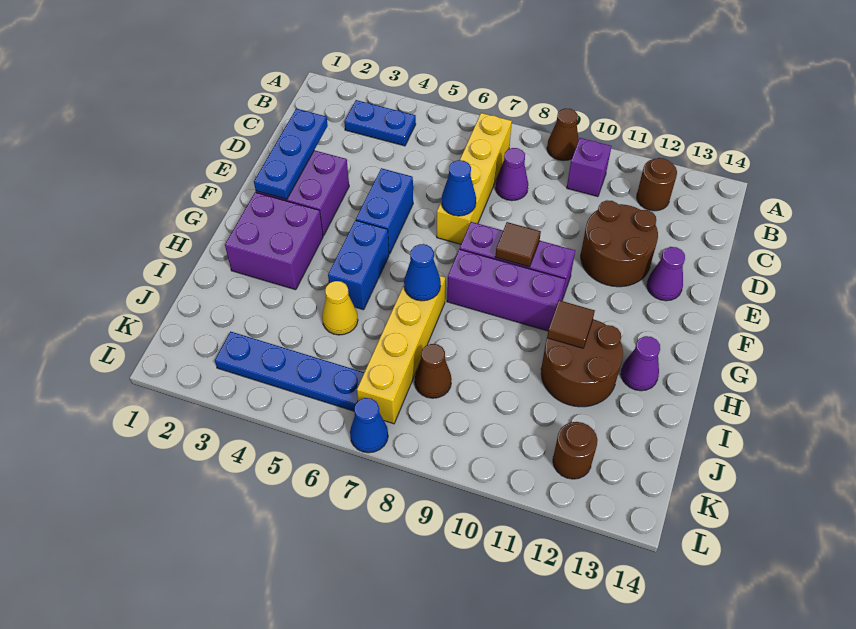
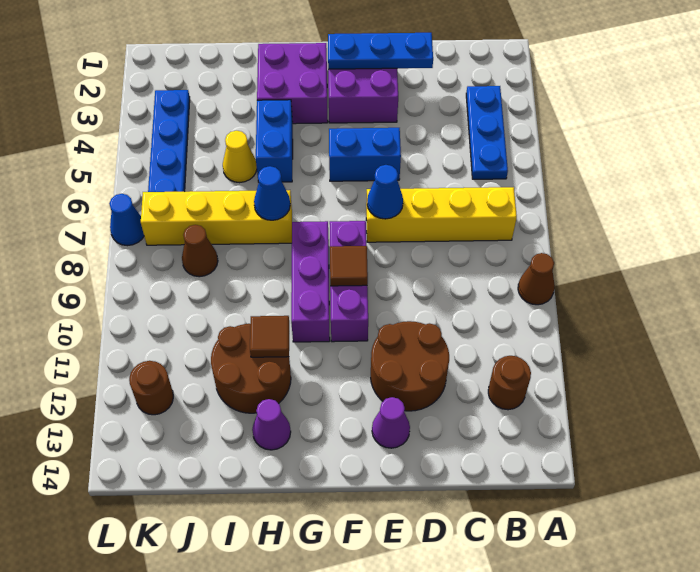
blue 1x2 plate [344,100,416,146] -> blue 1x3 plate [466,86,508,179]
purple 1x1 brick [567,138,612,197] -> none
purple 1x1 cone [495,148,528,201] -> none
blue 1x2 brick [328,220,389,310] -> blue 1x2 brick turned to [256,100,293,182]

